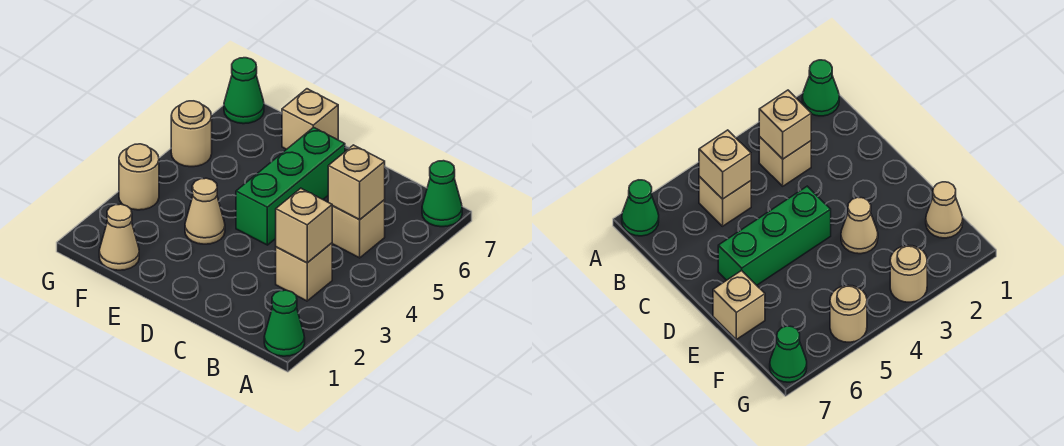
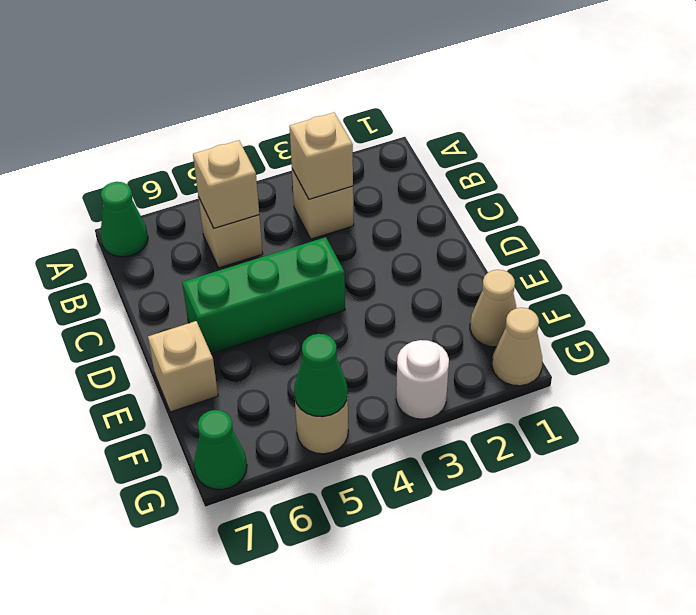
green 1x1 cone [264,290,305,356] -> green 1x1 cone moved to [294,334,348,417]
tan 1x1 cone [185,178,225,244] -> tan 1x1 cone moved to [492,308,542,386]
tan 1x1 round brick [119,144,159,210] -> white 1x1 round brick [396,340,449,419]

